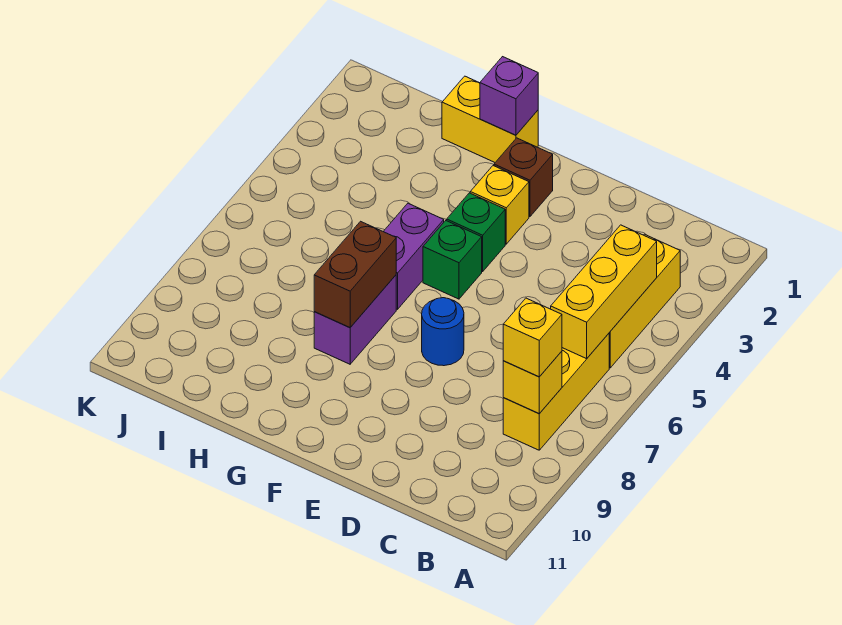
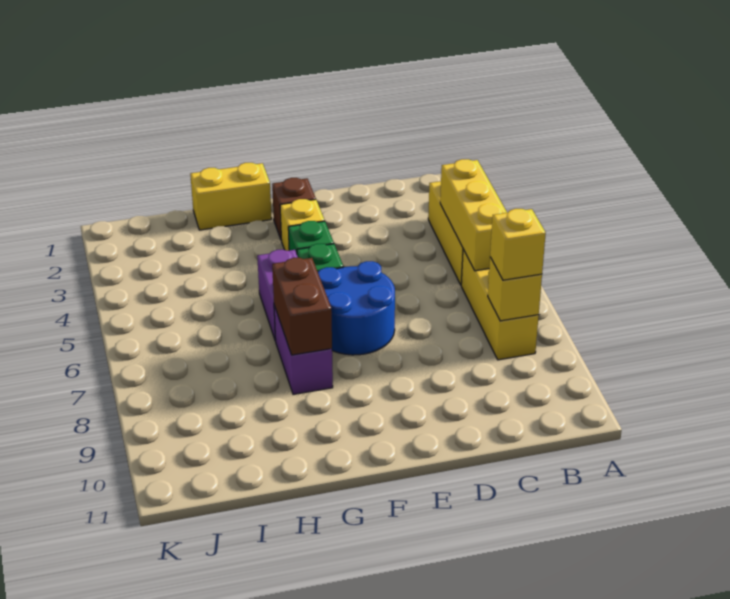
blue 1x1 round brick [422,298,464,366] -> blue 2x2 round brick [318,261,395,355]
purple 1x1 brick [480,57,538,135] -> none

